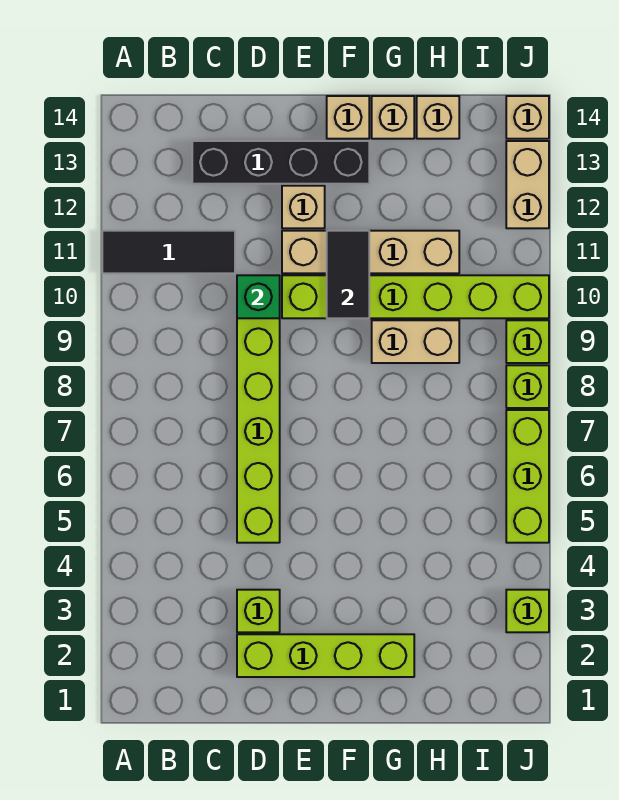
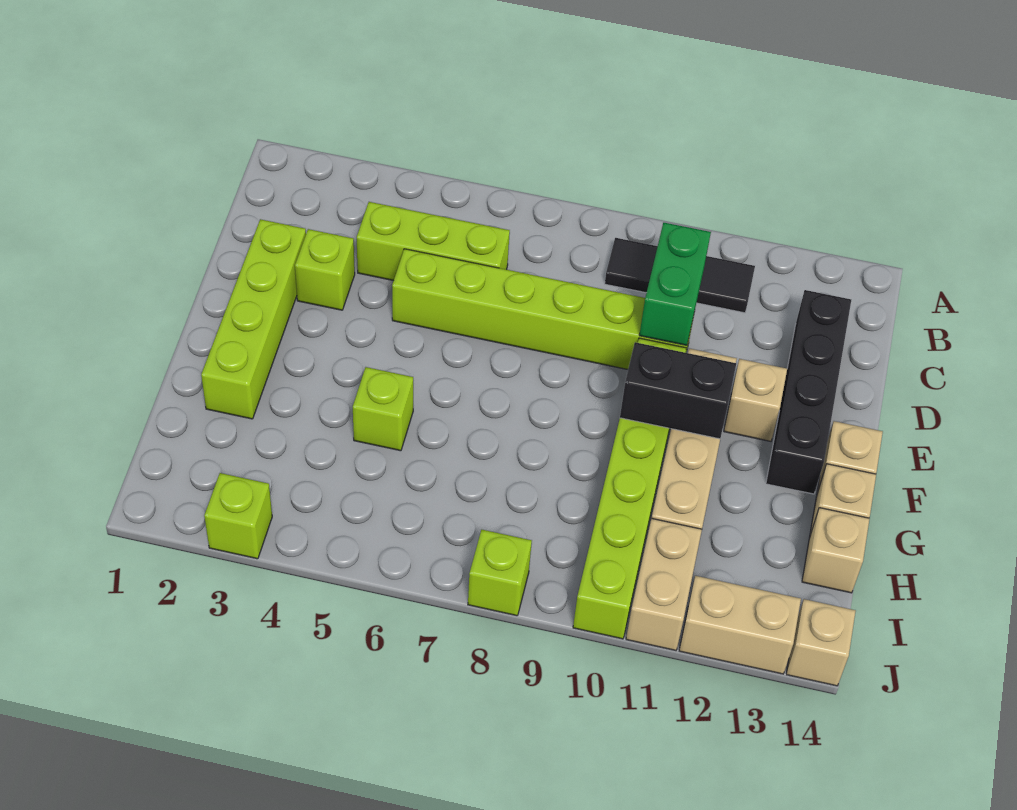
black 1x3 tile [102,231,235,273] -> black 1x3 tile turned to [605,238,755,313]
green 1x1 brick [237,275,280,318] -> green 1x2 brick [639,223,711,346]
black 1x2 tile [327,231,369,318] -> black 1x2 brick [620,342,736,439]
tan 1x2 brick [372,320,459,363] -> tan 1x2 brick moved to [626,518,702,650]
lime 1x3 brick [506,410,549,543] -> lime 1x3 brick moved to [357,202,510,281]
lime 1x1 brick [506,320,549,363] -> lime 1x1 brick moved to [353,367,413,451]

